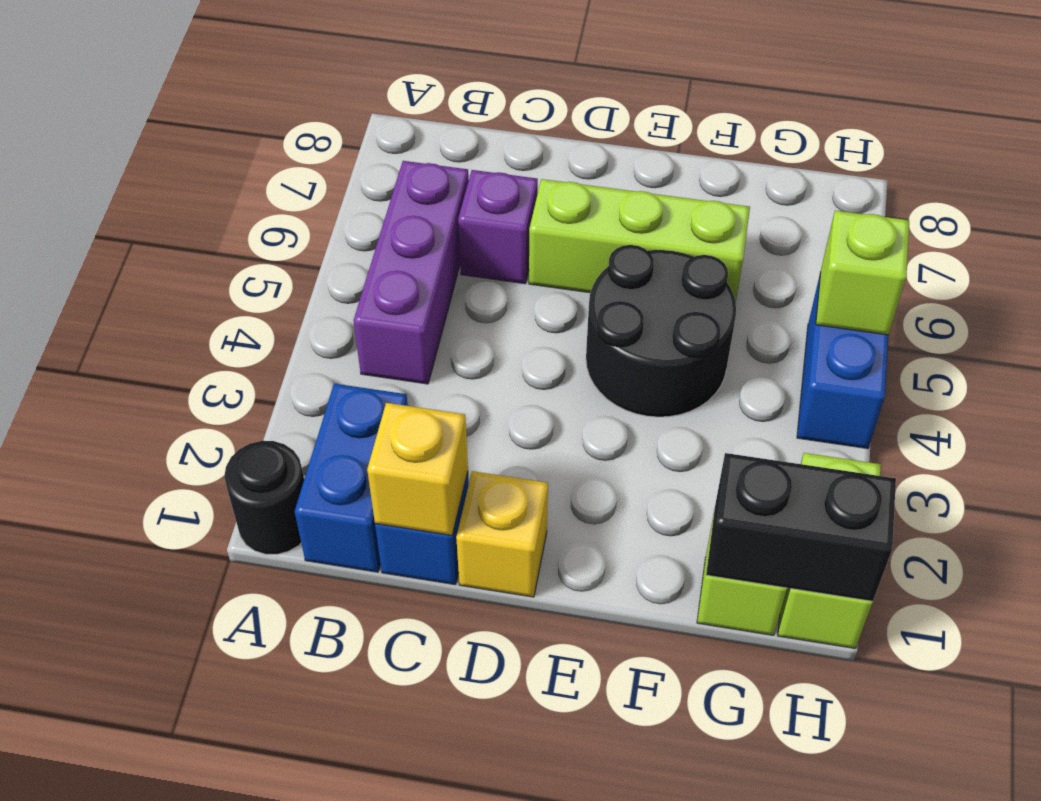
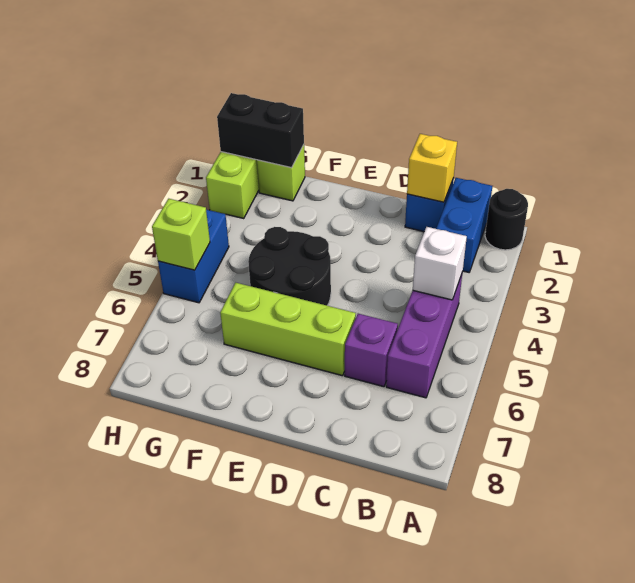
none -> white 1x1 brick [413,227,467,300]
yellow 1x1 brick [456,471,548,597] -> none

